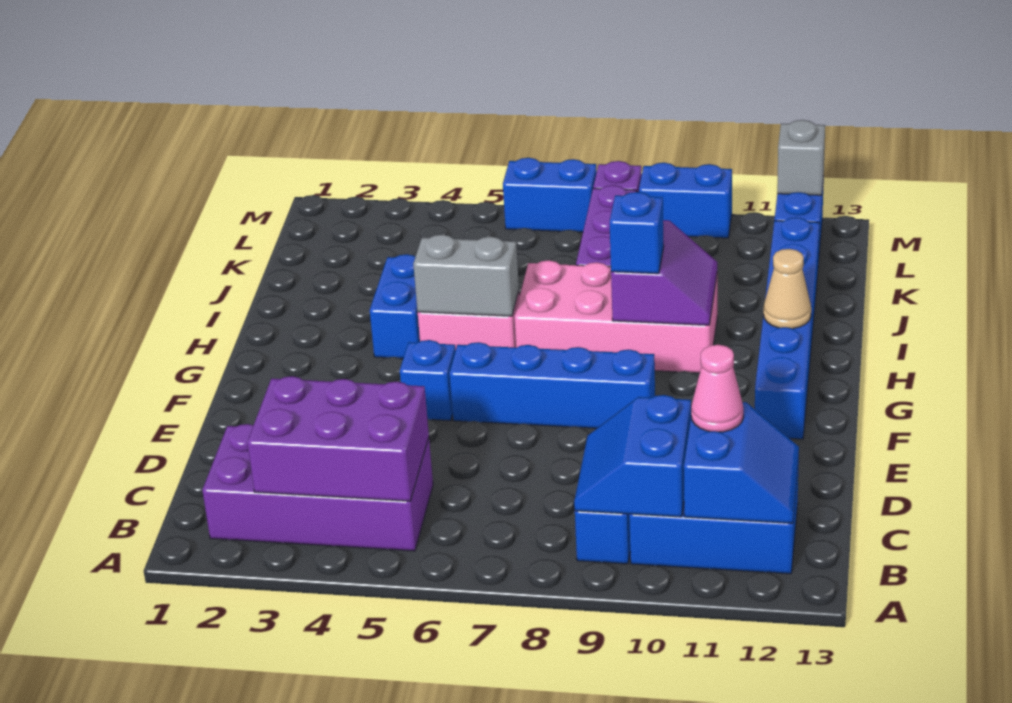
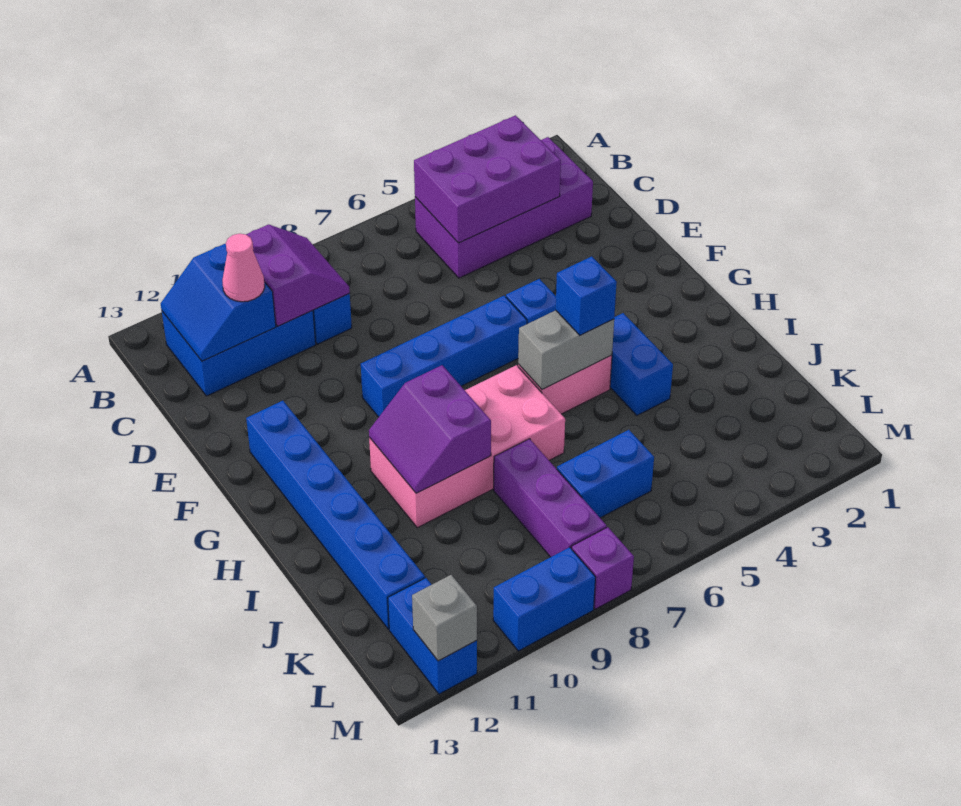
blue 2x2 slope [574,395,691,517] -> purple 2x2 slope [246,224,350,326]
blue 1x1 brick [610,192,664,274] -> blue 1x1 brick moved to [556,256,617,335]
tan 1x1 cone [763,249,811,329] -> none
blue 1x2 brick [503,158,597,232] -> blue 1x2 brick moved to [557,430,654,518]

